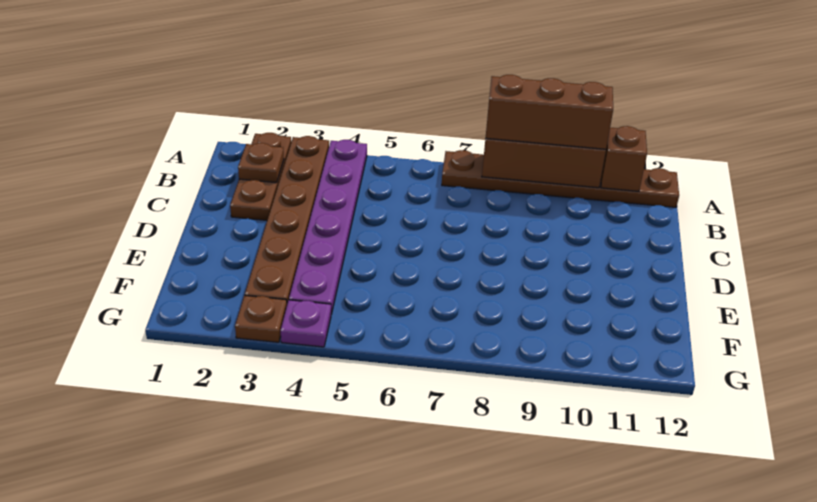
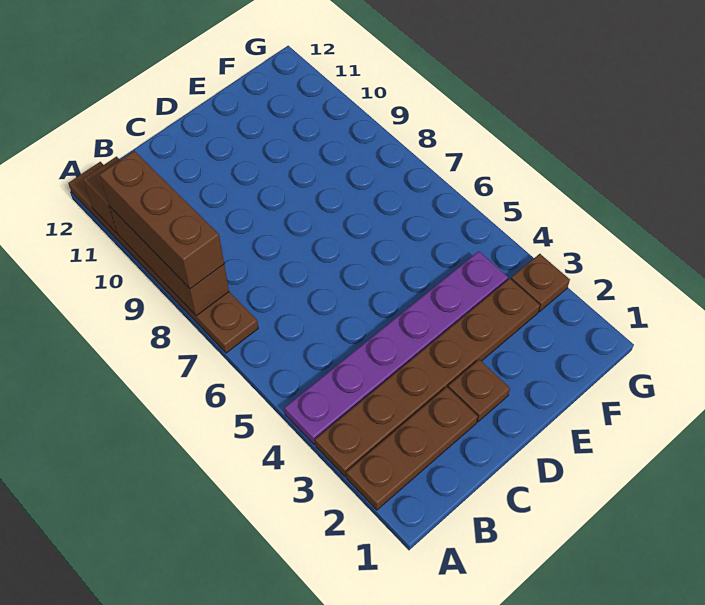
brown 1x1 plate [238,143,284,183] -> brown 1x1 plate moved to [448,359,510,422]
purple 1x1 plate [281,300,331,347] -> none

